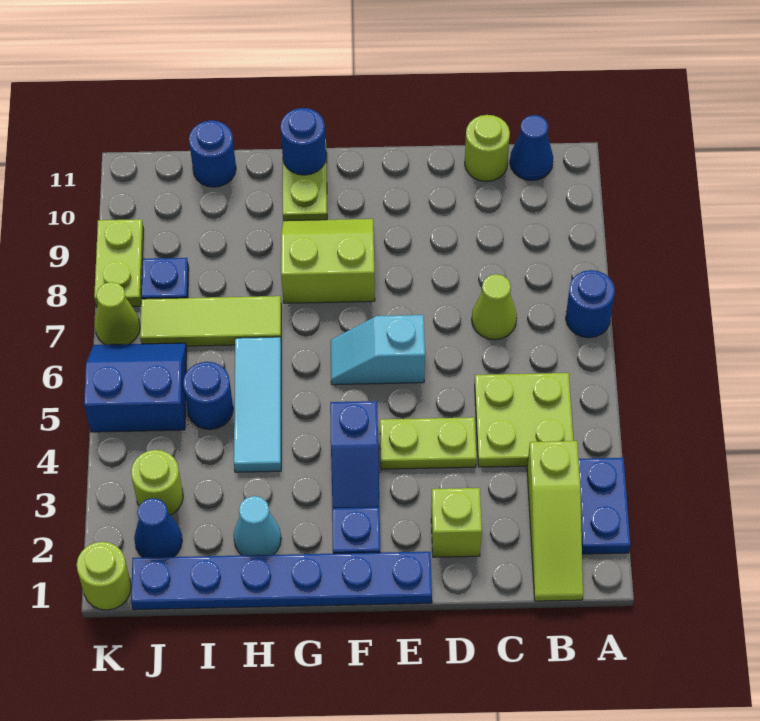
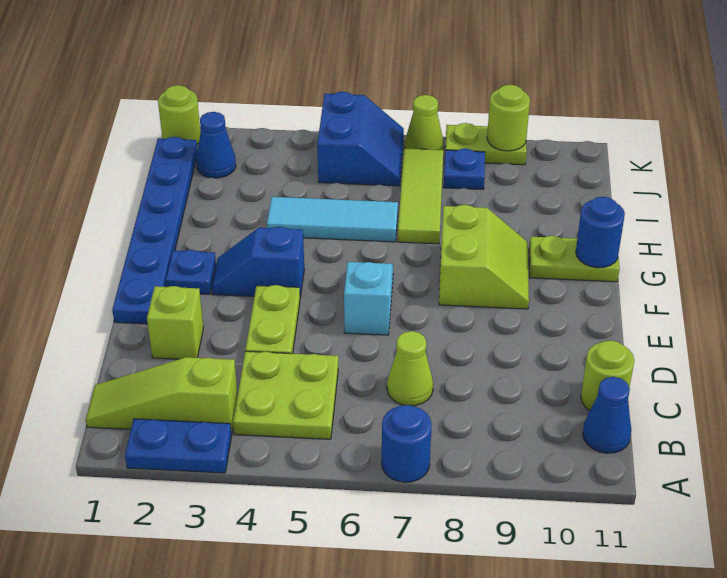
cyan 1x1 cone [234,496,281,555] -> none
blue 1x1 round brick [183,362,233,429] -> none
blue 1x1 round brick [189,120,236,187] -> none
lime 1x1 round brick [131,450,183,515] -> lime 1x1 round brick moved to [487,85,530,151]

